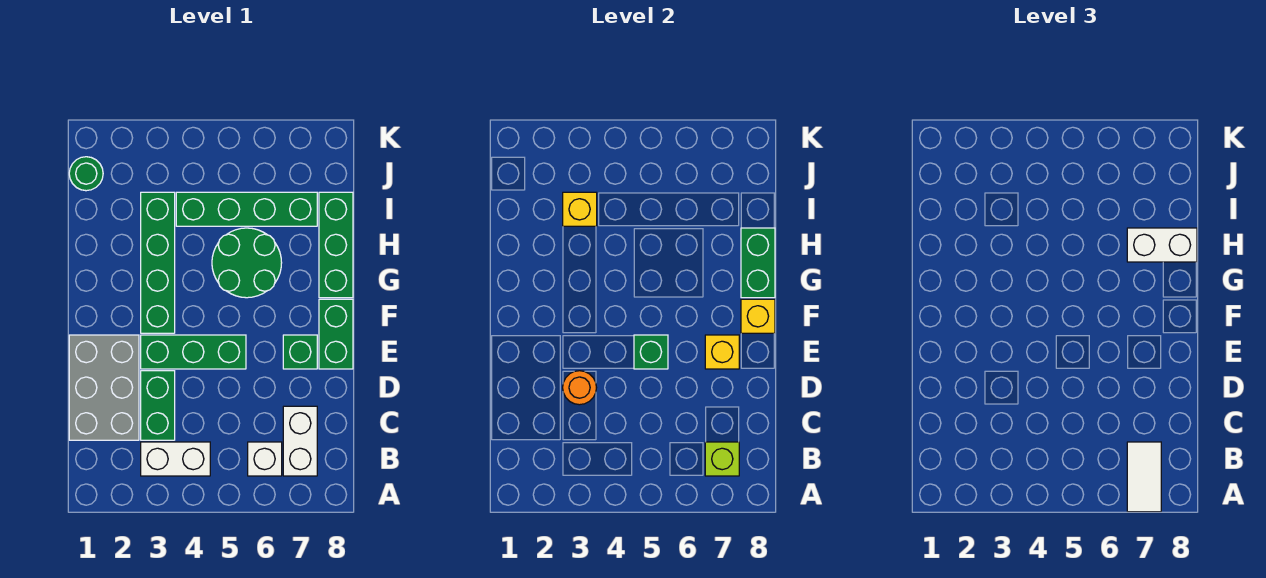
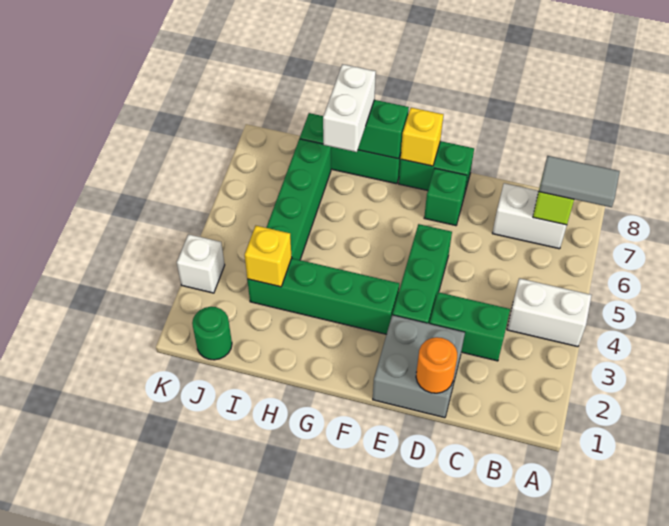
white 1x2 tile [1127,442,1161,512] -> grey 1x2 tile [539,156,620,207]
white 1x2 brick [141,442,210,476] -> white 1x2 brick turned to [507,278,592,347]
white 1x1 brick [248,442,282,476] -> white 1x1 brick moved to [177,234,225,293]
grey 2x3 brick [69,335,139,440] -> grey 2x2 brick [373,315,465,418]
orange 1x1 round brick [563,371,597,405] -> orange 1x1 round brick moved to [416,337,457,393]
green 1x1 brick [634,335,668,369] -> none
yellow 1x1 brick [705,335,739,369] -> none
green 2x2 round brick [212,228,282,298] -> none

